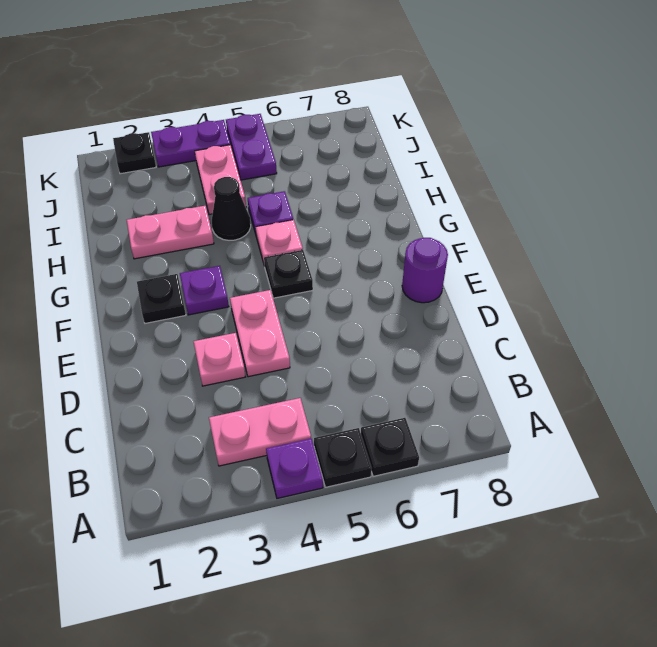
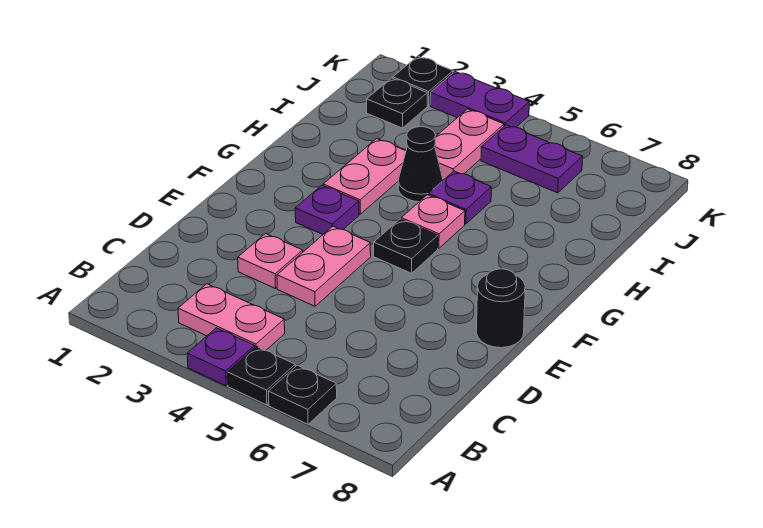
purple 1x1 round brick [402,238,448,303] -> black 1x1 round brick [476,269,525,348]
black 1x1 plate [137,274,186,323] -> black 1x1 plate moved to [367,78,427,128]
pink 1x2 plate [127,206,214,259] -> pink 1x2 plate turned to [323,139,406,214]
purple 1x2 plate [226,114,277,180] -> purple 1x2 plate turned to [481,125,583,193]

